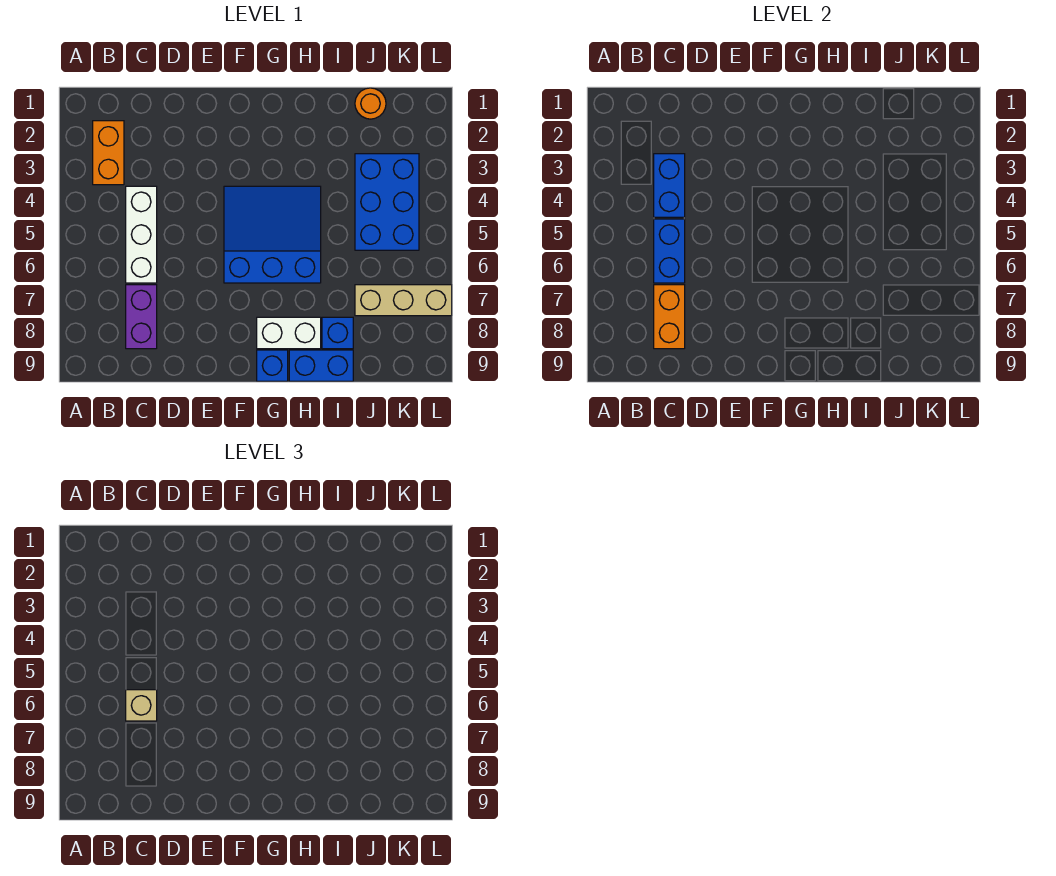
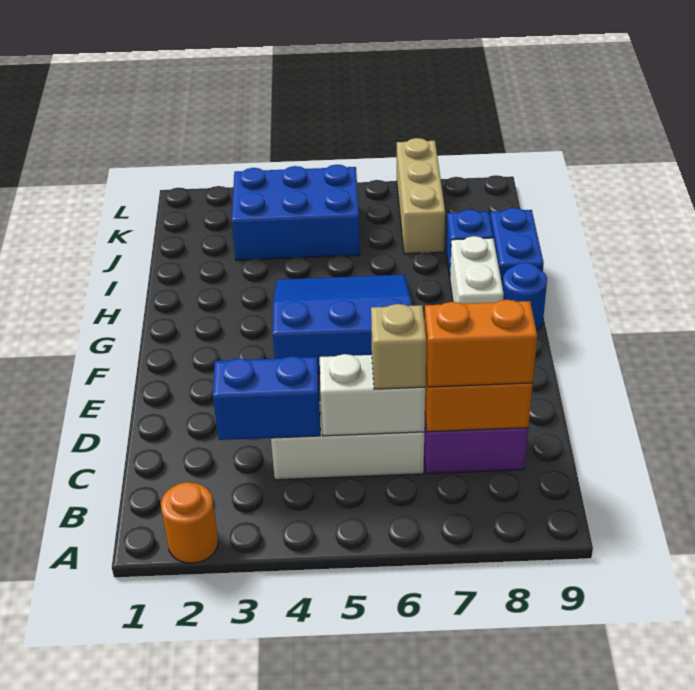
orange 1x2 brick [93,121,124,185] -> orange 1x2 brick moved to [425,300,537,387]
blue 1x2 brick [654,219,685,283] -> white 1x2 brick [320,354,425,436]
blue 3x3 slope [224,186,321,283] -> blue 3x3 slope turned to [273,275,411,373]
blue 1x1 brick [257,350,288,381] -> blue 1x1 round brick [503,263,547,331]
orange 1x1 round brick [355,88,386,119] -> orange 1x1 round brick moved to [161,482,218,563]

